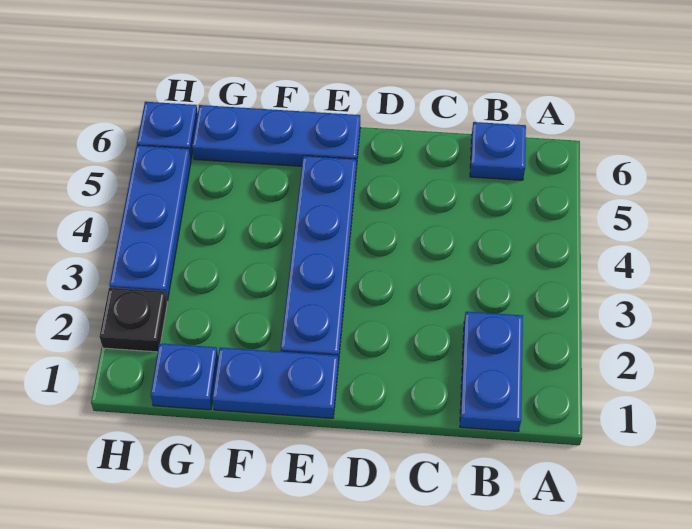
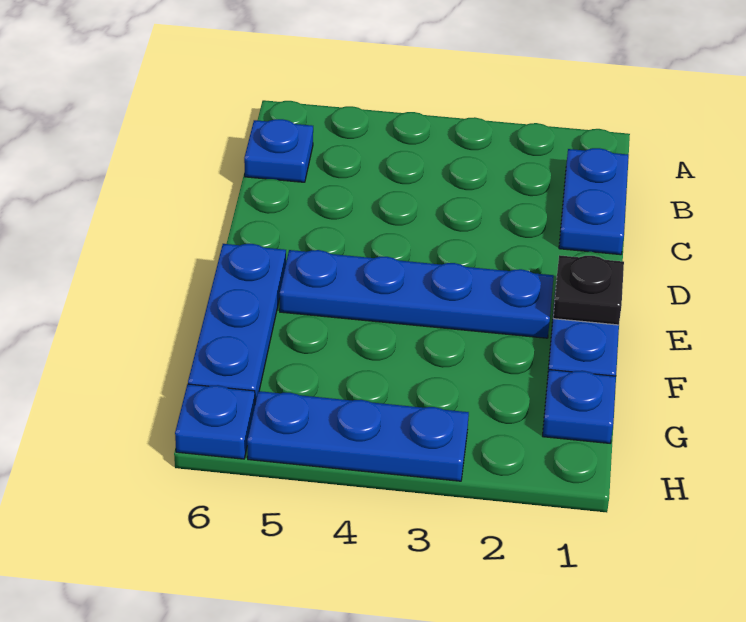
blue 1x2 plate [460,312,523,432] -> blue 1x2 plate turned to [559,148,629,255]
black 1x1 plate [99,288,167,352] -> black 1x1 plate moved to [553,255,624,325]

